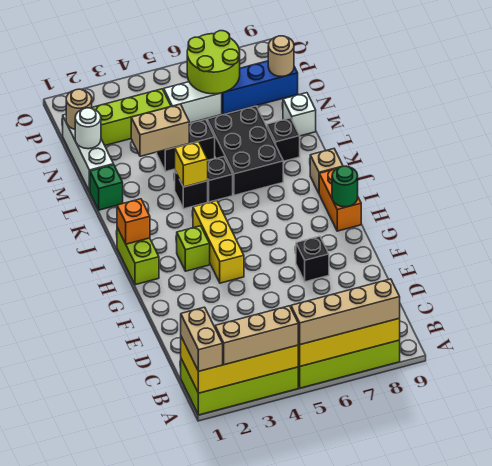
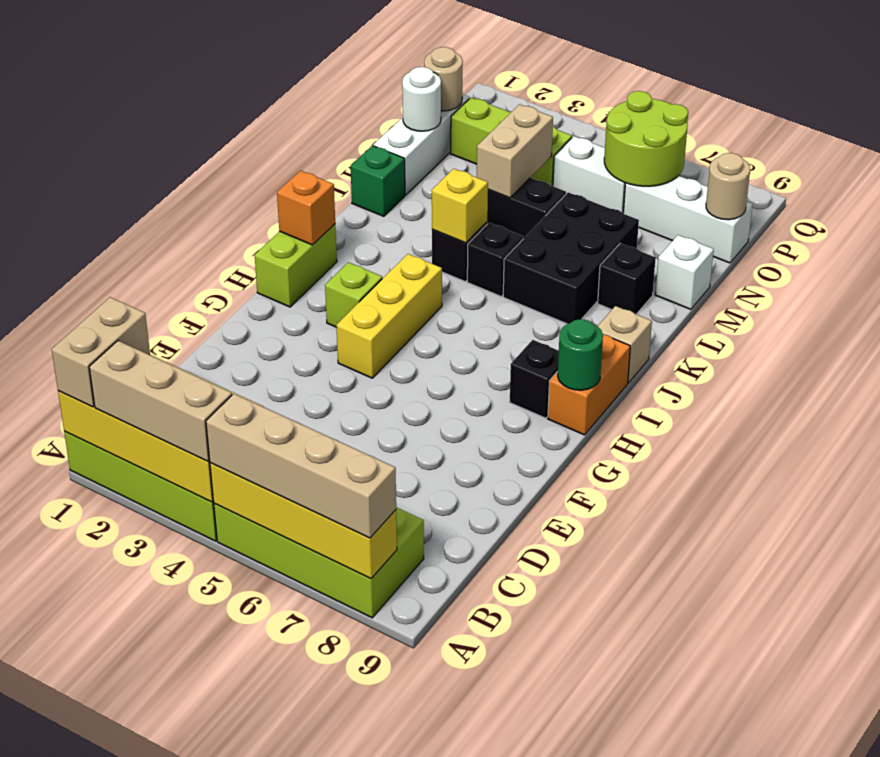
black 1x1 brick [296,236,329,282] -> black 1x1 brick moved to [510,340,559,418]
tan 1x2 brick [131,104,189,156] -> tan 1x2 brick turned to [477,104,553,198]
blue 1x3 brick [222,61,298,114] -> white 1x3 brick [623,176,753,263]

